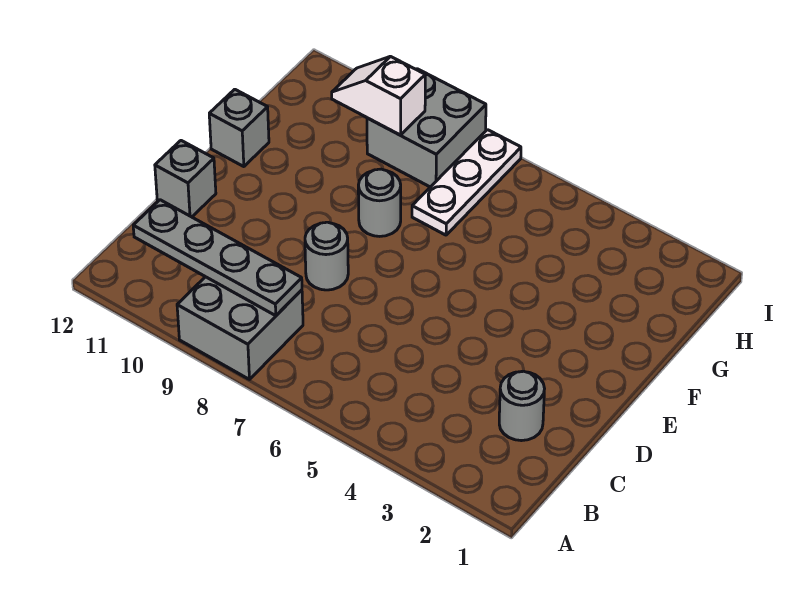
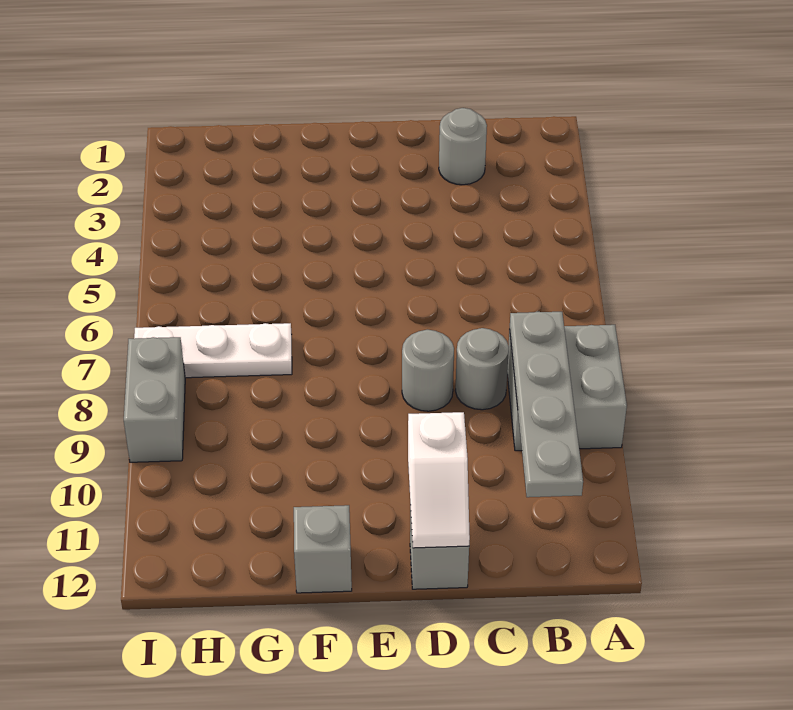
grey 1x1 round brick [358,169,401,236] -> grey 1x1 round brick moved to [455,328,509,410]
grey 2x2 brick [367,69,486,187] -> grey 1x2 brick [124,337,185,462]
white 1x2 slope [332,56,425,135] -> white 1x2 slope moved to [408,412,470,548]

